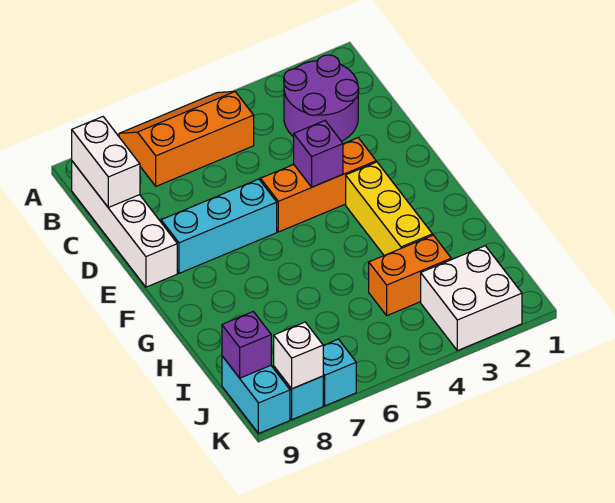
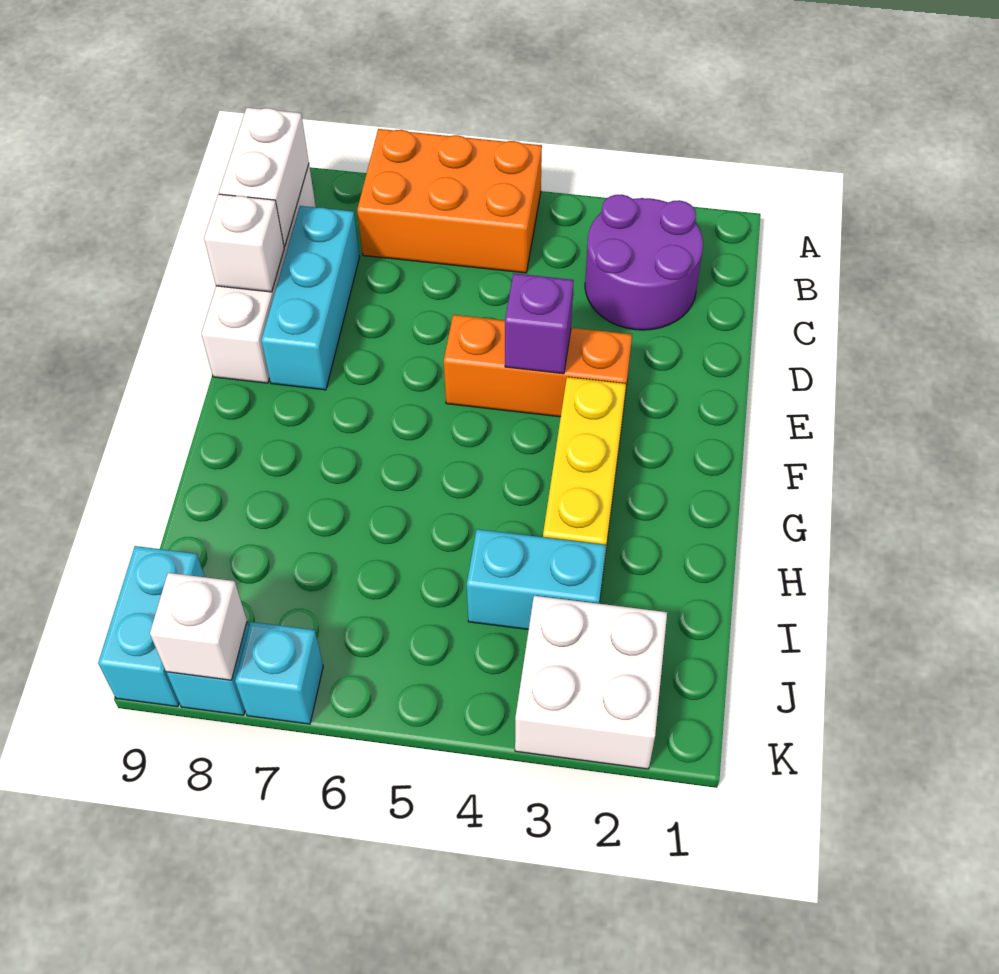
orange 2x3 slope [119,91,254,186] -> orange 2x3 brick [357,129,542,273]
none -> white 1x1 brick [204,194,284,292]
cyan 1x3 brick [161,179,277,273] -> cyan 1x3 brick turned to [261,206,359,390]
orange 1x2 brick [369,235,452,315] -> cyan 1x2 brick [467,529,606,629]
purple 1x1 brick [222,312,271,378] -> none

